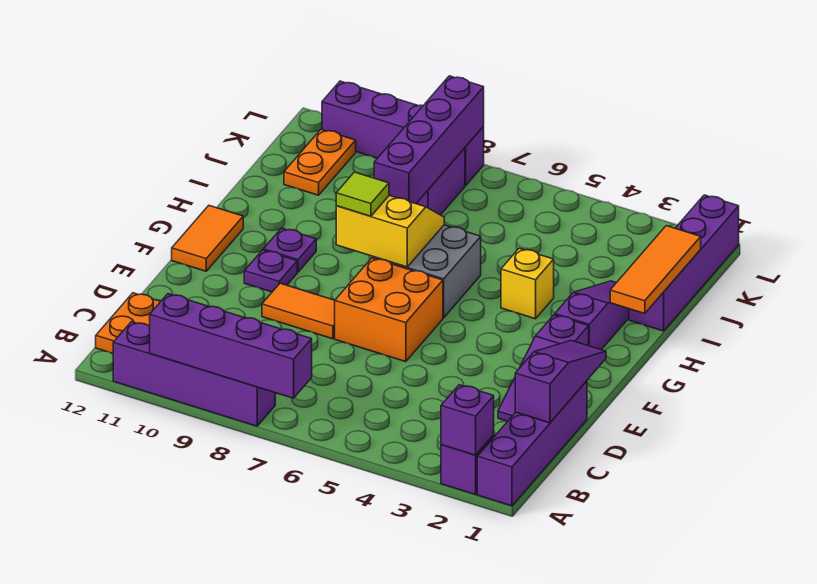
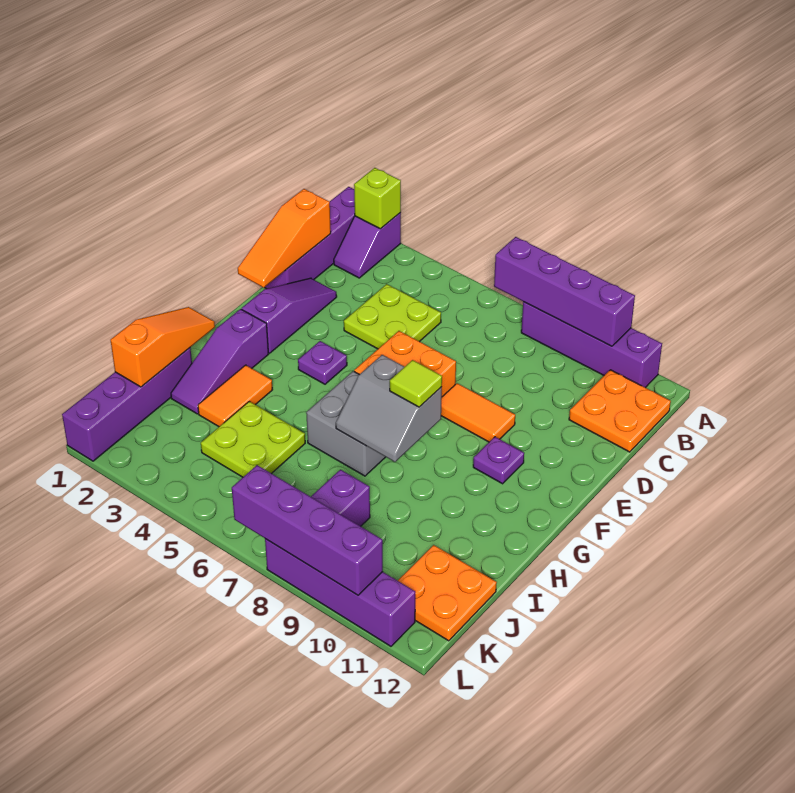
purple 1x1 brick [441,385,494,455] -> lime 1x1 brick [354,168,401,229]
purple 1x3 slope [515,340,606,423] -> orange 1x3 slope [238,189,331,288]
none -> lime 2x2 plate [344,284,441,349]
orange 1x2 tile [172,206,243,271] -> orange 1x2 tile moved to [198,365,273,427]
yellow 2x2 slope [336,195,444,267] -> grey 2x2 slope [336,355,442,462]
purple 1x1 plate [263,228,316,272] -> purple 1x1 plate moved to [298,341,347,384]
orange 1x3 tile [610,226,701,314] -> orange 1x3 slope [111,307,215,387]
yellow 1x1 brick [501,248,554,319] -> none
none -> lime 2x2 plate [201,401,305,477]
purple 1x4 brick [374,76,484,204] -> purple 1x4 brick turned to [232,465,383,595]
orange 1x2 plate [284,129,356,195] -> orange 2x2 plate [398,545,497,641]

